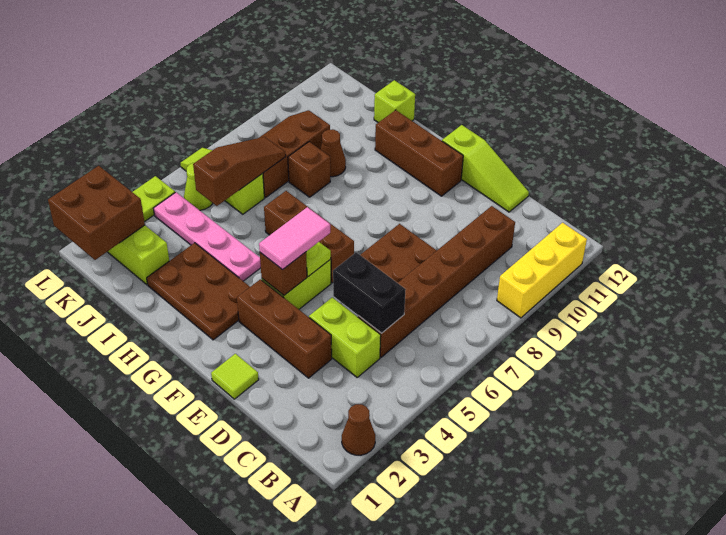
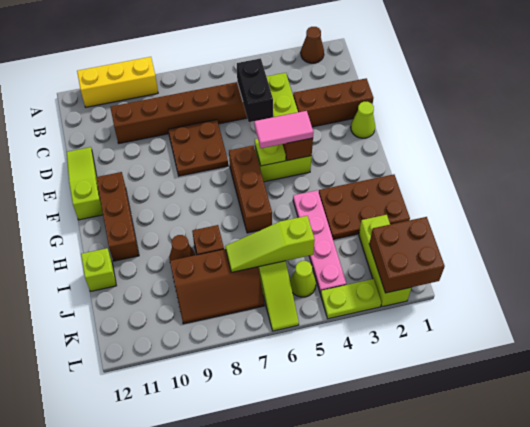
brown 1x3 brick [237,279,332,378] -> brown 1x3 brick turned to [293,78,373,127]
lime 1x1 tile [211,354,259,399] -> lime 1x1 cone [351,102,375,138]
brown 2x3 plate [147,243,250,340] -> brown 2x3 plate turned to [319,174,410,239]
brown 1x3 slope [193,137,286,206] -> lime 1x3 slope [225,216,315,272]

